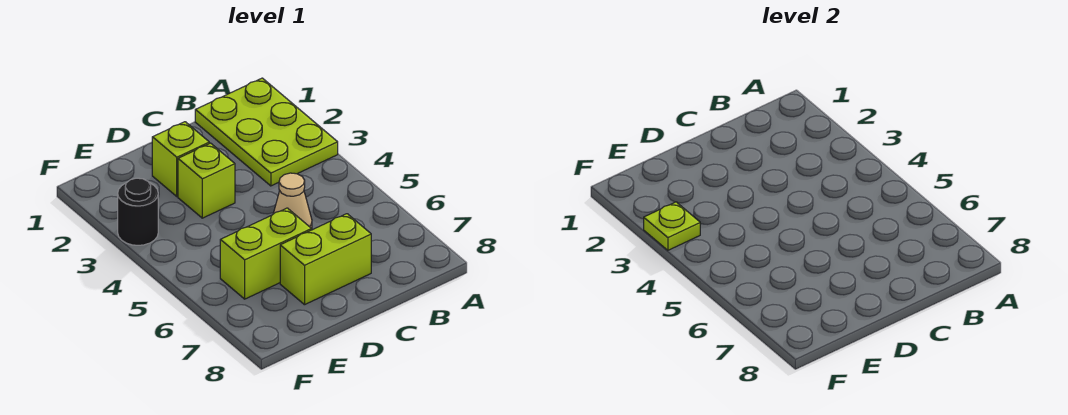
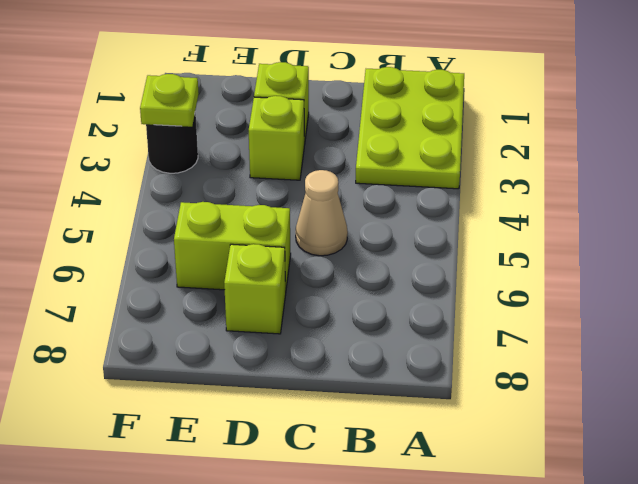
lime 1x2 brick [280,214,371,305] -> lime 1x1 brick [224,244,286,334]

